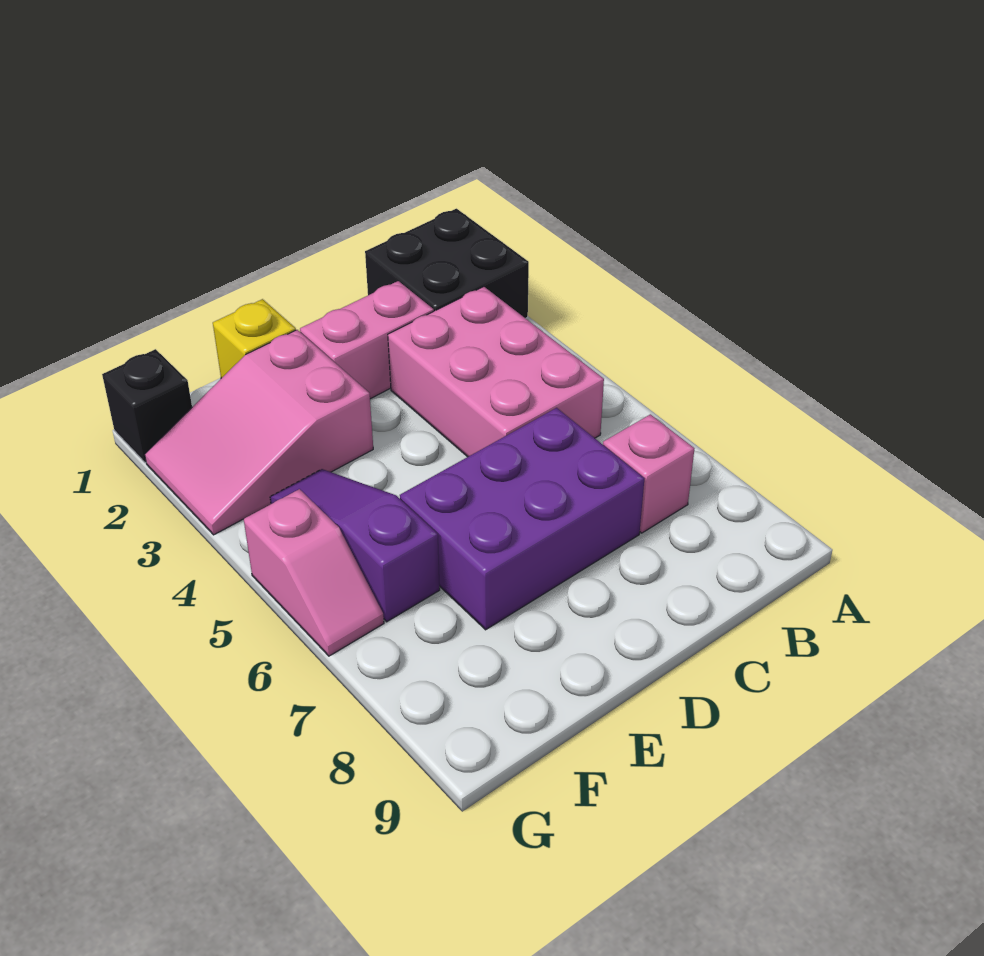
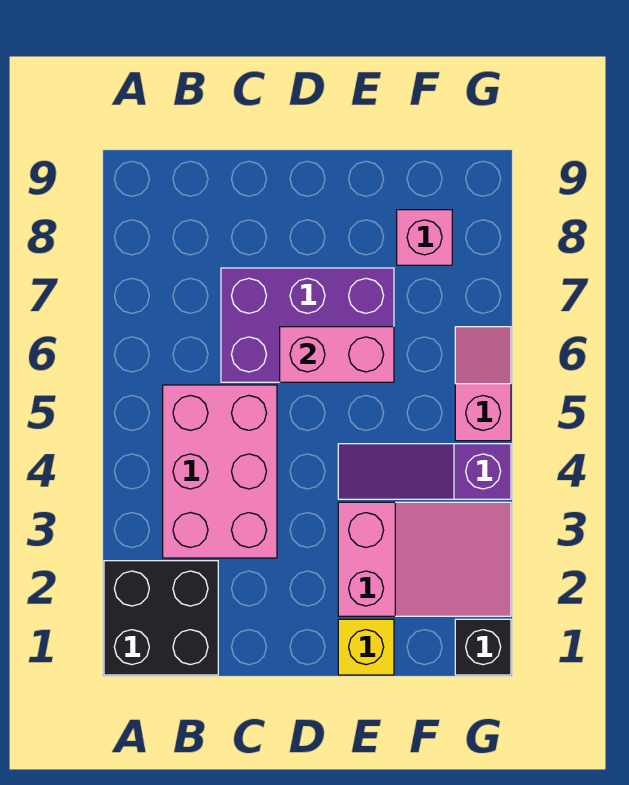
pink 1x1 brick [603,414,694,533] -> pink 1x1 brick moved to [397,210,452,265]
pink 1x2 brick [300,281,434,399] -> pink 1x2 brick moved to [280,327,394,382]
purple 1x3 slope [270,469,440,622] -> purple 1x3 slope turned to [338,444,511,499]

